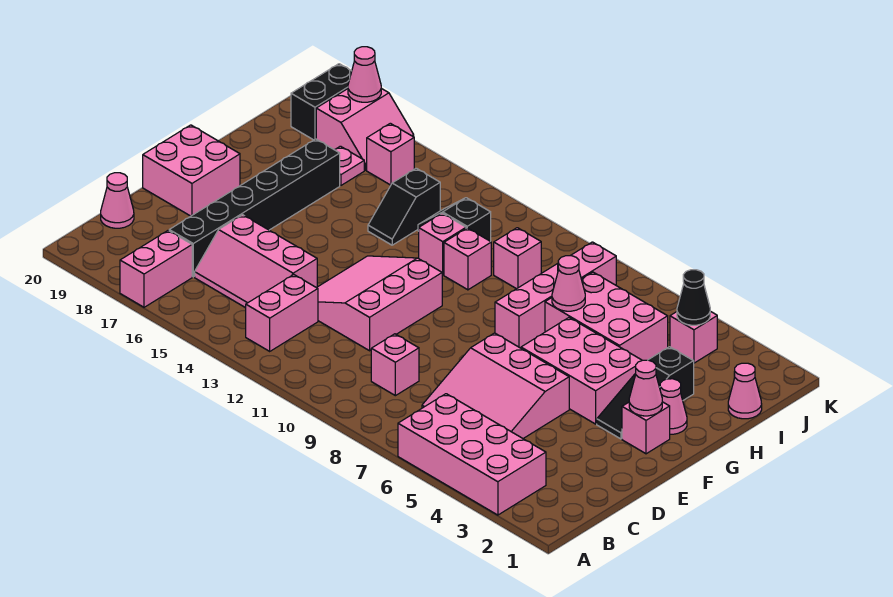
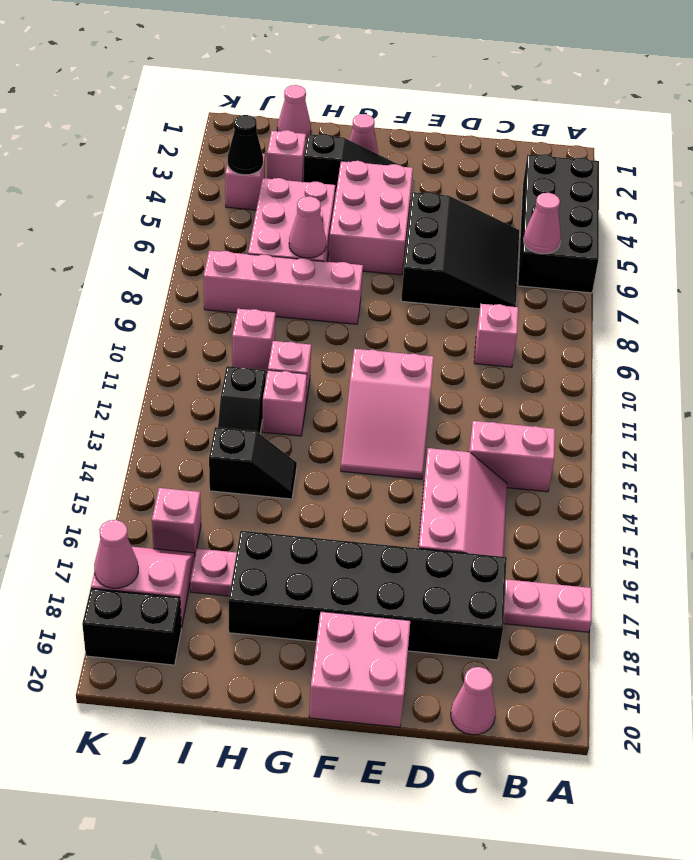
pink 2x4 brick [398,394,546,515] -> black 2x4 brick [518,154,599,293]
pink 1x2 brick [120,231,192,307] -> pink 1x2 plate [504,579,592,632]
pink 3x3 slope [422,333,569,438] -> black 3x3 slope [401,192,519,309]
black 1x6 brick [169,139,340,277] -> black 2x6 brick [229,531,507,660]
pink 3x3 slope [317,256,442,351] -> pink 2x3 slope [341,349,434,479]
pink 1x1 brick [622,402,670,454] -> pink 1x1 brick moved to [267,130,306,182]
pink 1x1 cone [629,360,662,416] -> pink 1x1 cone moved to [523,193,561,254]

